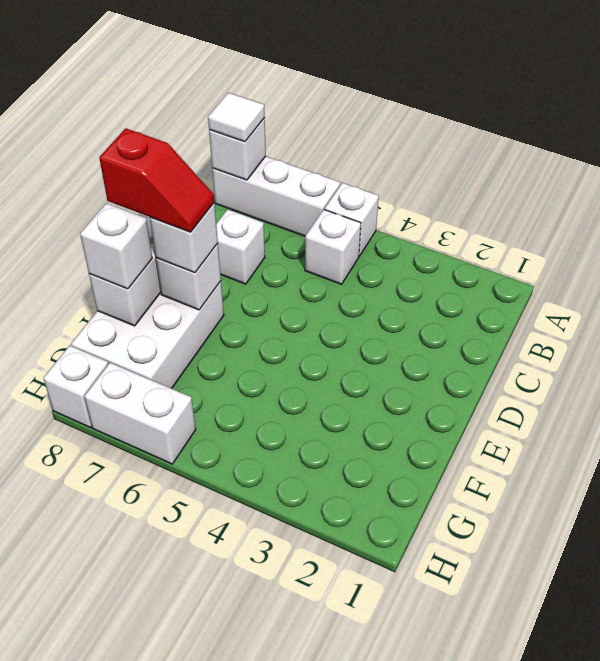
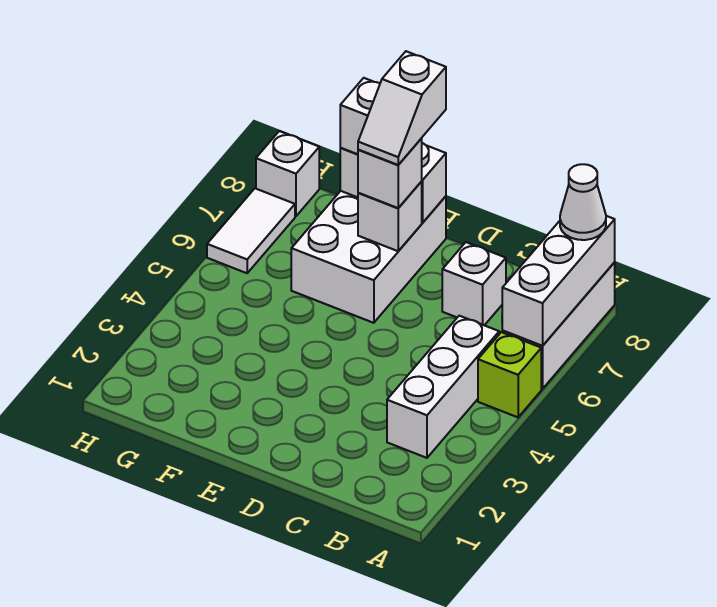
white 1x1 brick [325,183,379,256] -> lime 1x1 brick [478,332,541,417]
white 1x1 brick [209,118,266,180] -> white 1x3 brick [502,216,615,346]
white 1x1 tile [208,93,265,142] -> white 1x1 cone [560,164,606,240]
white 1x1 brick [305,210,361,284] -> white 1x3 brick [387,316,499,458]
white 2x3 brick [71,281,224,389] -> white 2x3 brick turned to [291,191,446,323]
red 1x2 slope [99,128,214,232] -> white 1x2 slope [358,51,446,165]
white 1x2 brick [84,363,196,464] -> white 1x2 tile [207,188,295,273]

